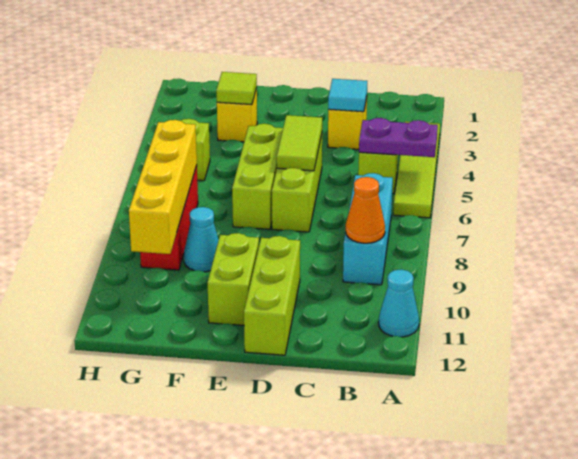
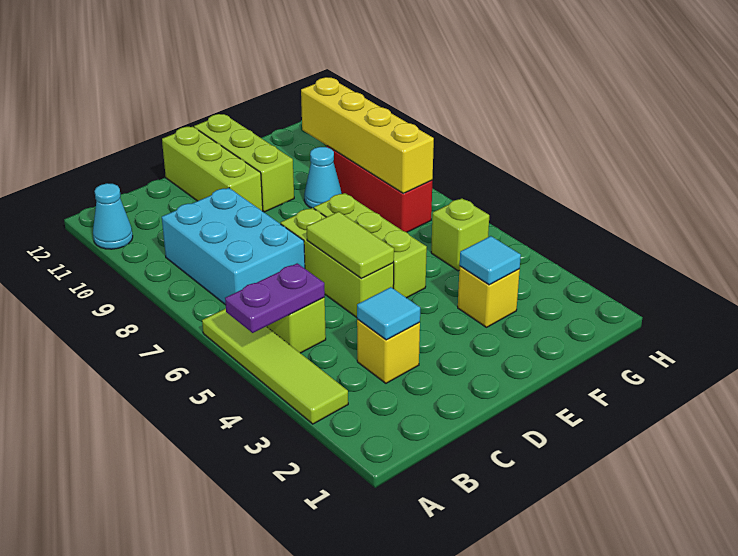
cyan 1x3 brick [343,173,393,285] -> cyan 2x3 brick [162,188,305,305]
orange 1x1 cone [346,177,385,243] -> none
lime 1x2 brick [208,233,259,325] -> lime 1x3 brick [194,114,294,212]
lime 1x1 tile [216,72,257,105] -> cyan 1x1 tile [460,236,521,285]

